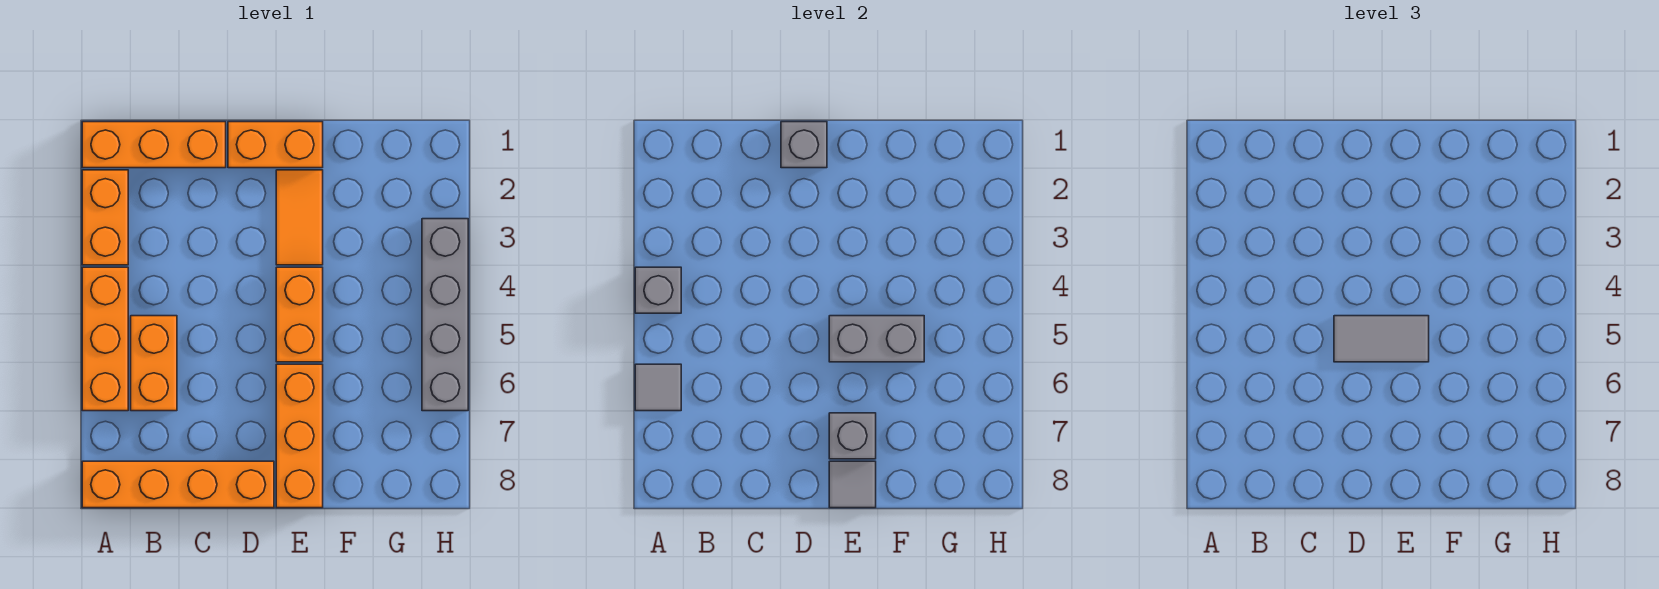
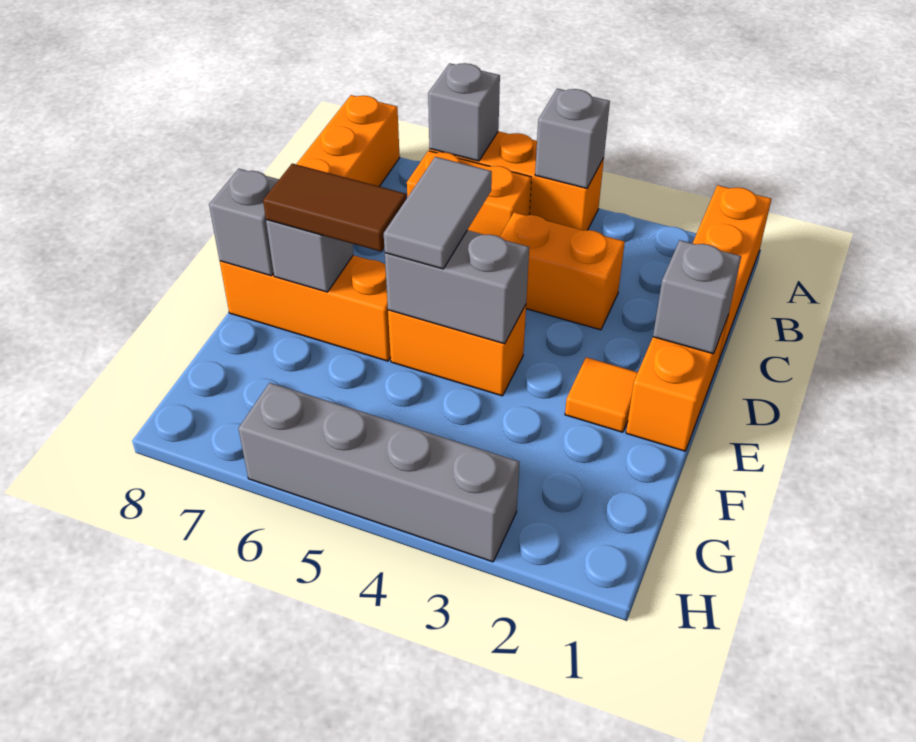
orange 1x2 brick [82,170,128,265] -> orange 1x2 brick moved to [500,212,625,330]
grey 1x1 tile [635,364,681,411] -> grey 1x1 brick [428,63,500,161]
orange 1x2 tile [276,170,323,265] -> orange 1x1 tile [565,357,638,432]
grey 1x2 brick [829,316,924,362] -> grey 1x2 brick turned to [385,230,529,344]
none -> brown 1x2 tile [263,164,407,252]
grey 1x1 tile [829,461,876,508] -> grey 1x1 brick [209,169,279,276]

